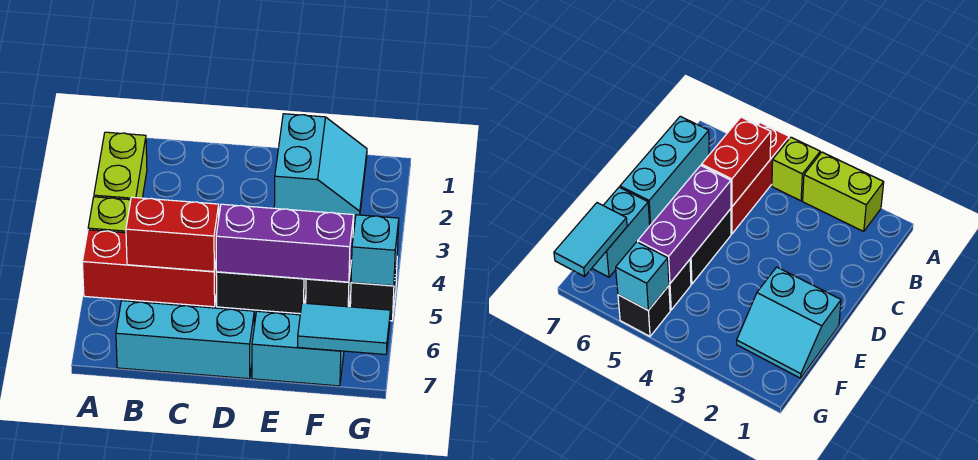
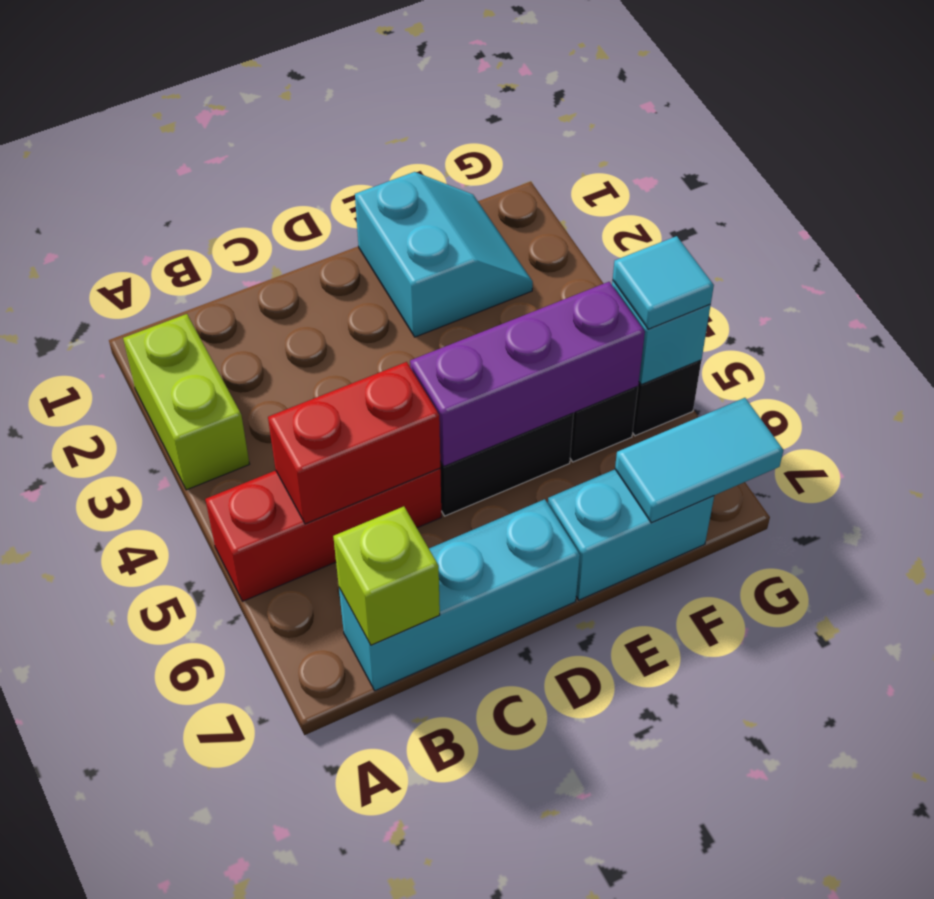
lime 1x1 brick [88,197,131,233] -> lime 1x1 brick moved to [333,506,440,645]
none -> cyan 1x1 tile [613,236,714,329]

